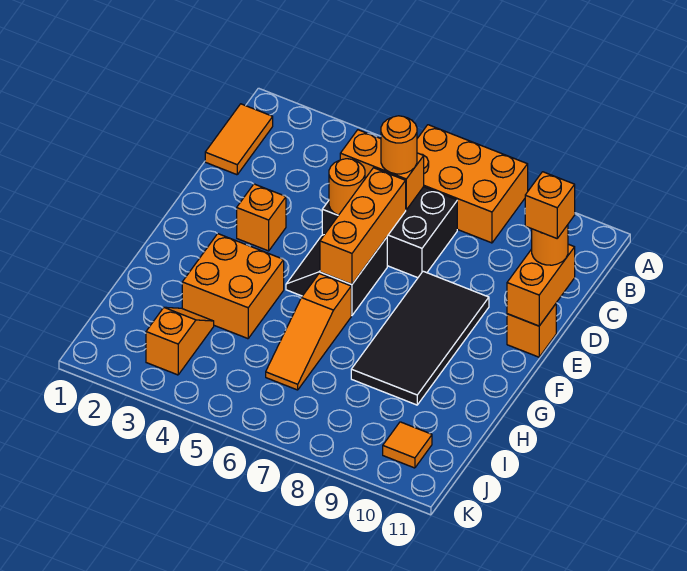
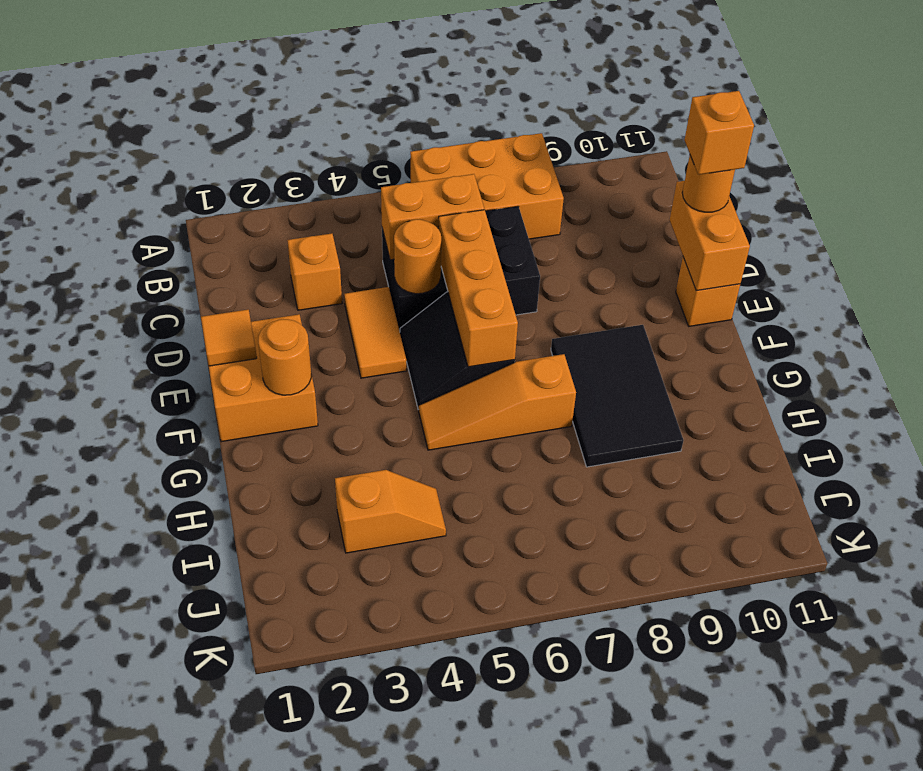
orange 1x2 tile [205,104,273,175] -> orange 1x2 tile moved to [344,287,407,378]
orange 1x1 round brick [381,116,417,174] -> orange 1x1 round brick moved to [258,319,311,395]
orange 1x1 brick [237,184,286,251] -> orange 1x1 brick moved to [287,233,342,310]
black 2x4 tile [351,271,489,405] -> black 2x3 tile [551,325,683,467]
orange 2x2 brick [182,234,284,339] -> orange 2x2 brick moved to [209,314,318,442]
orange 1x3 slope [266,274,351,390] -> orange 1x3 slope turned to [418,354,576,450]
orange 1x2 slope [146,307,214,375] -> orange 1x2 slope turned to [335,470,446,553]
orange 1x1 tile [383,422,432,468] -> orange 1x1 tile moved to [201,310,257,366]

